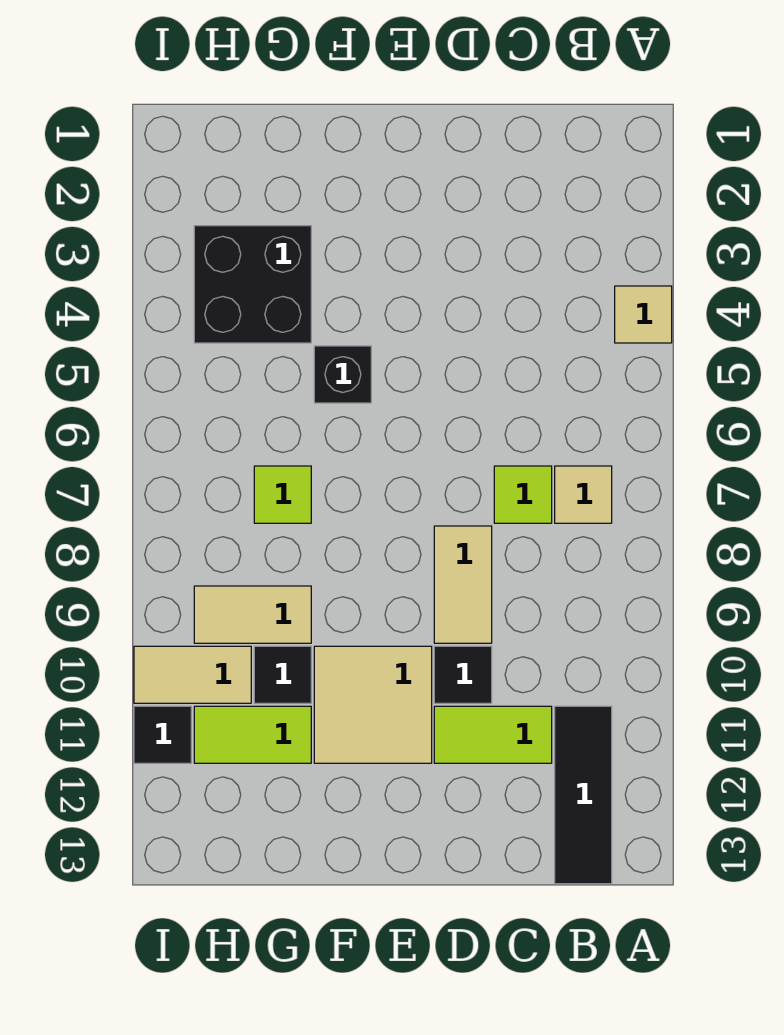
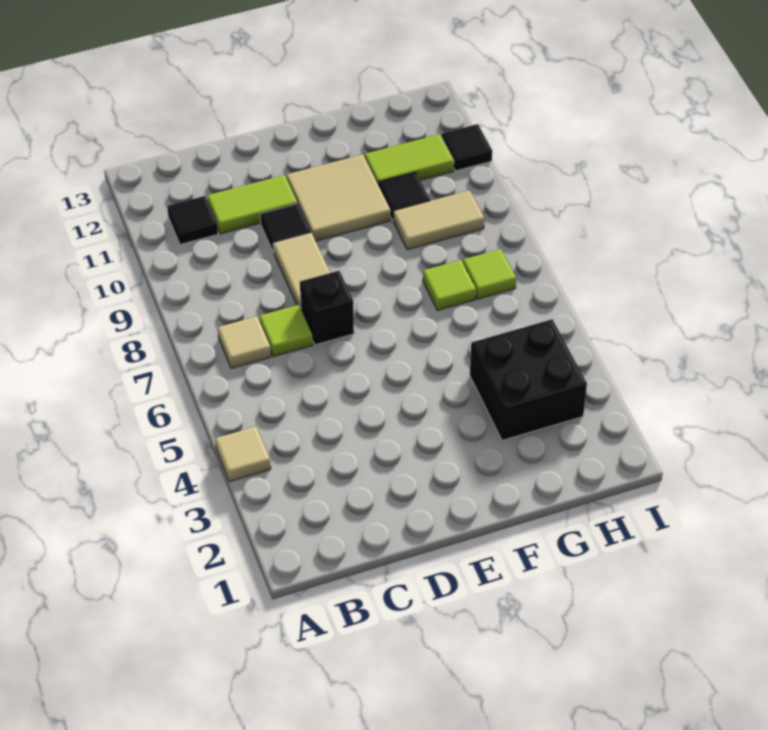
black 1x3 tile [555,706,612,884] -> black 1x1 tile [167,196,218,245]
black 1x1 brick [314,346,371,403] -> black 1x1 brick moved to [300,271,354,345]
none -> lime 1x1 tile [463,249,516,299]
tan 1x2 tile [134,646,251,703] -> none

